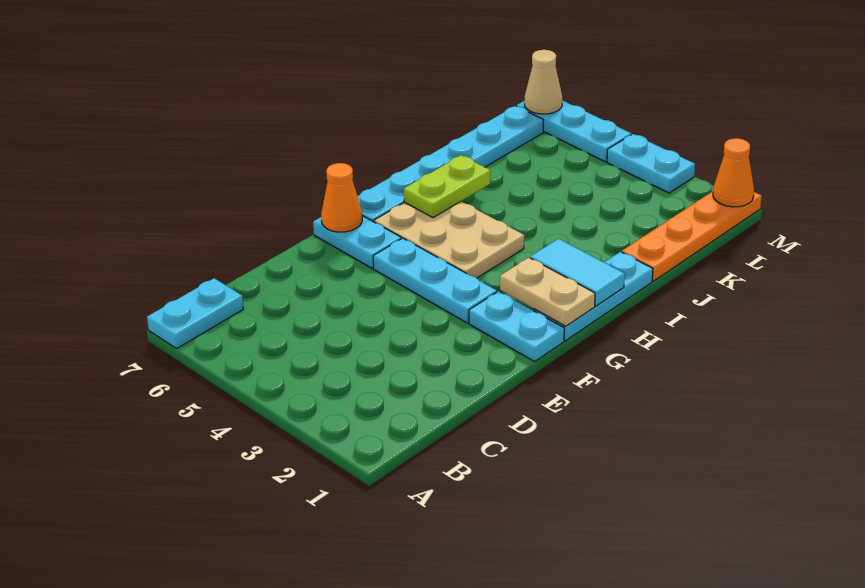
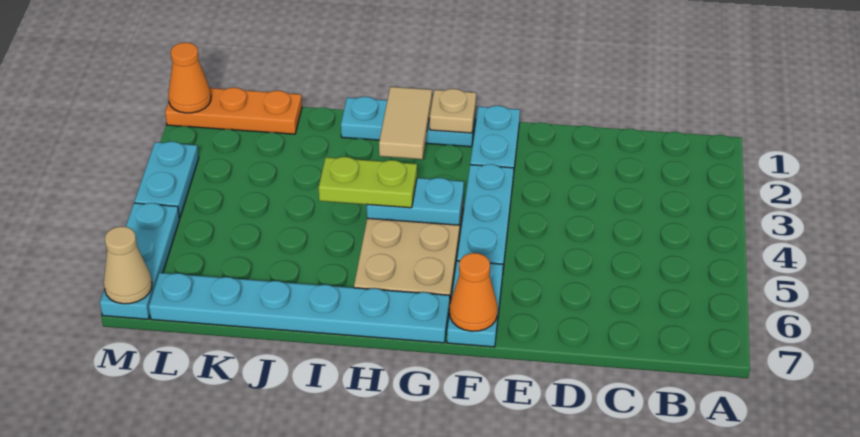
cyan 1x2 plate [147,278,243,348] -> cyan 1x2 plate moved to [367,178,464,225]
tan 1x2 plate [500,258,595,326] -> tan 1x1 plate [430,89,476,133]
cyan 1x2 tile [530,239,625,306] -> tan 1x2 tile [379,87,432,159]
lime 1x2 plate [404,155,490,218] -> lime 1x2 plate moved to [318,157,417,208]
orange 1x4 plate [622,191,762,281] -> orange 1x3 plate [165,88,302,134]

